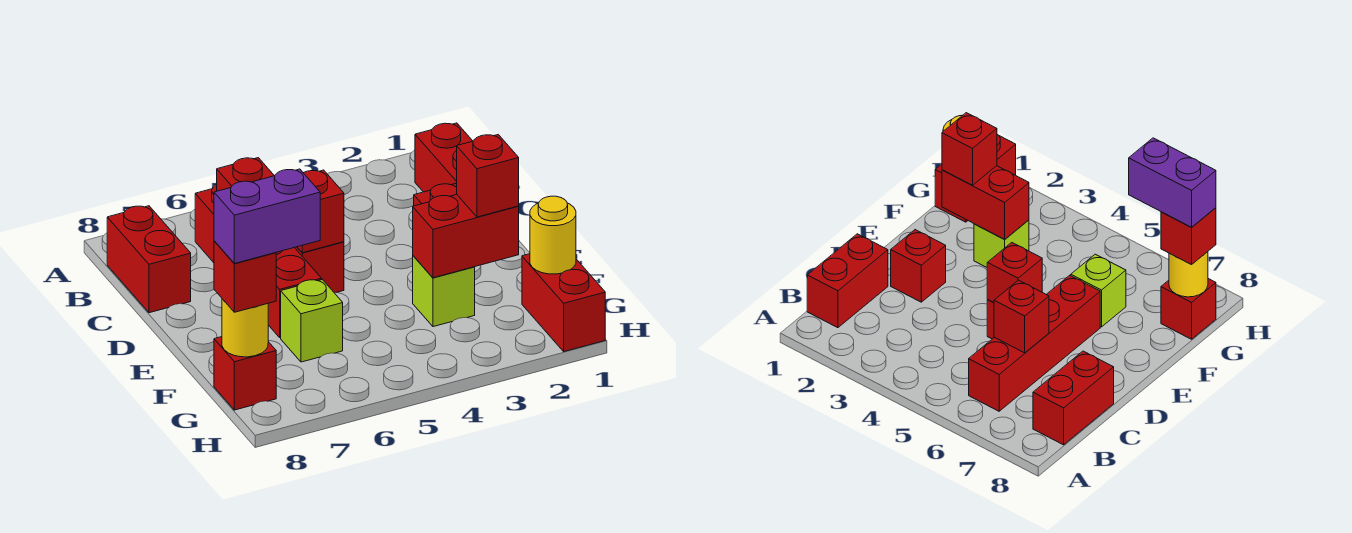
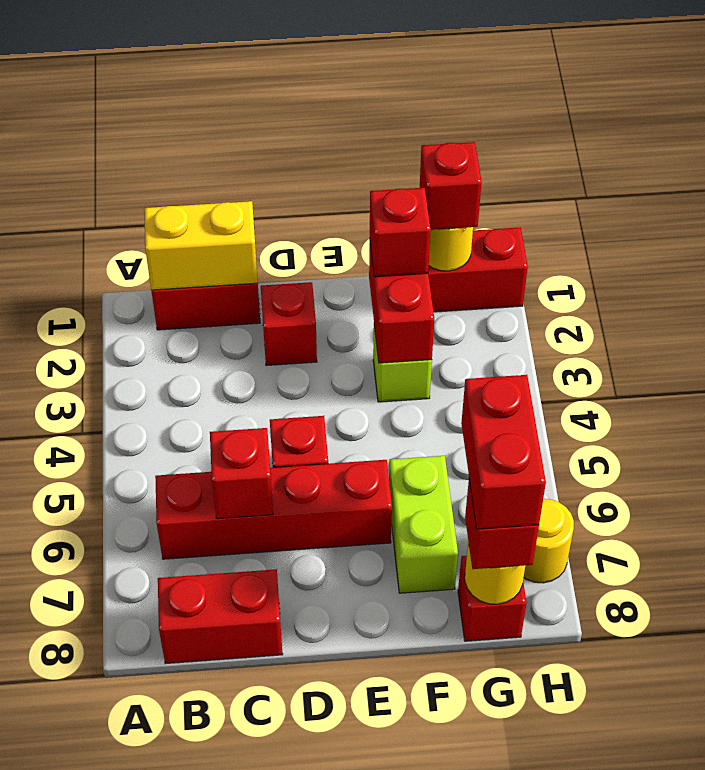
none -> yellow 1x2 brick [144,201,258,290]
red 1x1 brick [298,170,344,253] -> red 1x1 brick moved to [420,142,482,230]
lime 1x1 brick [281,280,343,362] -> lime 1x2 brick [389,456,458,593]
purple 1x2 brick [214,169,320,264] -> red 1x2 brick [461,375,546,529]
none -> yellow 1x1 round brick [524,499,574,583]

